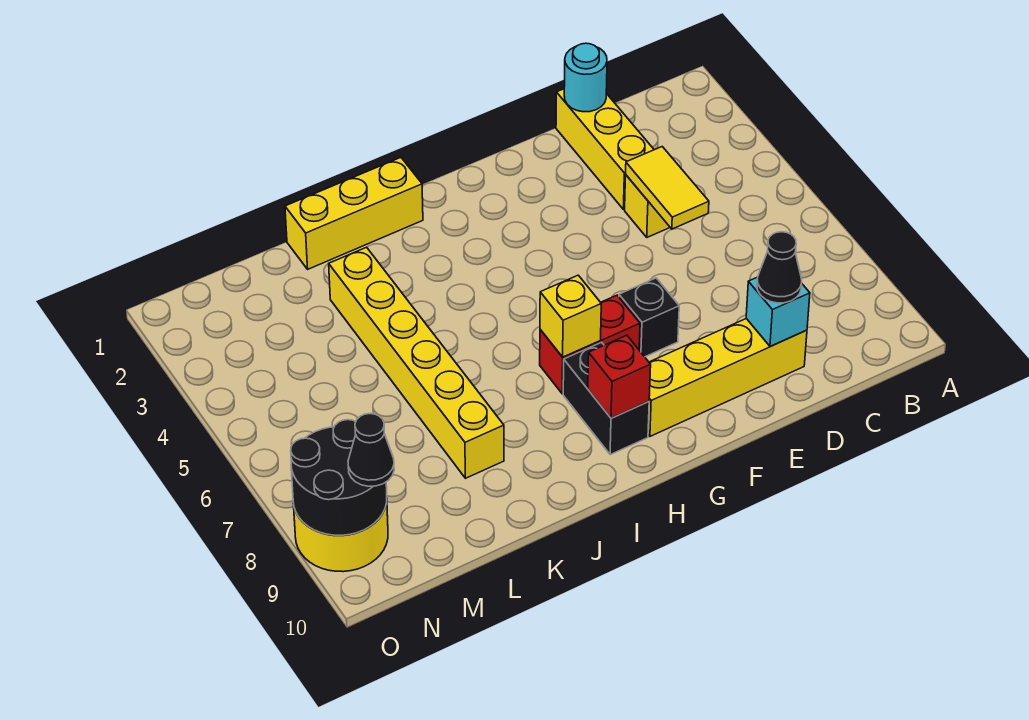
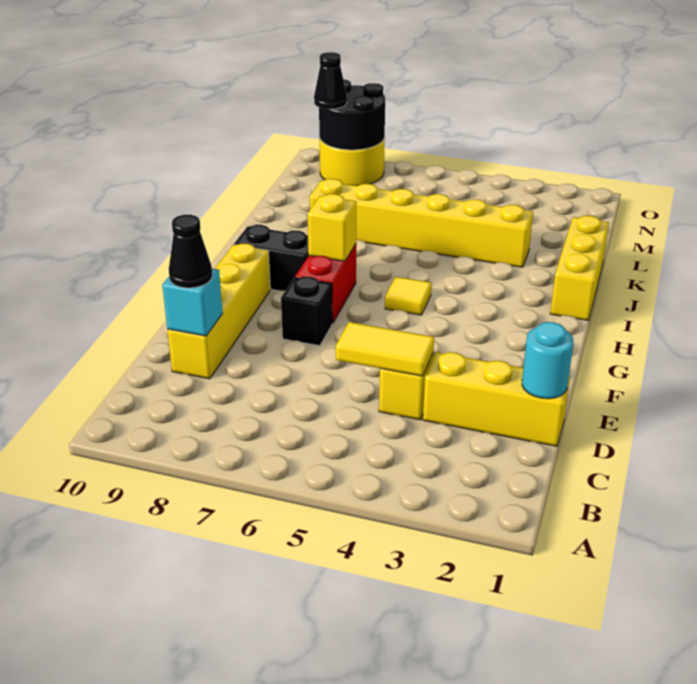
none -> yellow 1x1 tile [385,277,432,315]
red 1x1 brick [588,335,651,418] -> none

